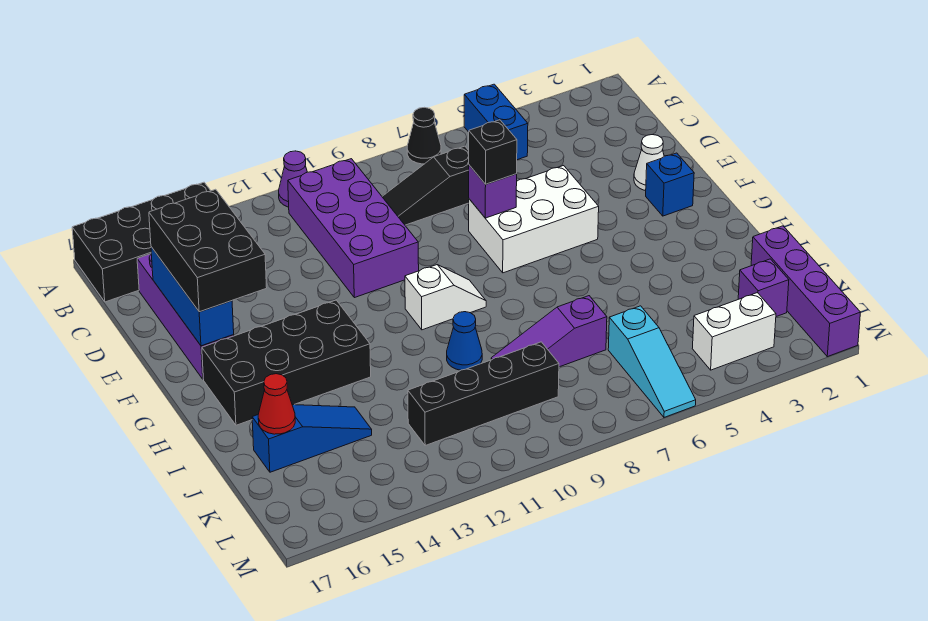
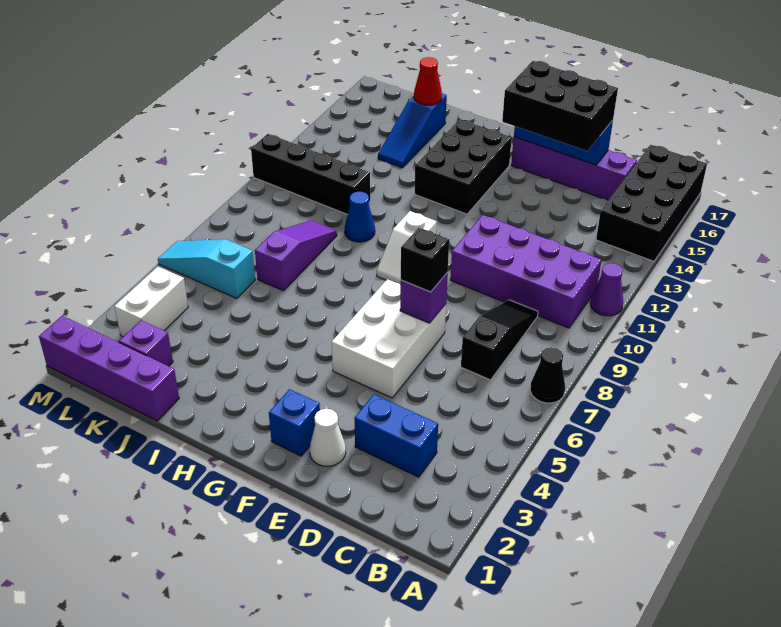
blue 1x2 brick [464,84,528,160] -> blue 1x2 brick moved to [354,395,438,477]
black 2x4 brick [202,300,371,425] -> black 2x3 brick [415,119,512,214]
black 1x4 brick [408,342,559,445] -> black 1x4 brick turned to [251,134,370,215]

